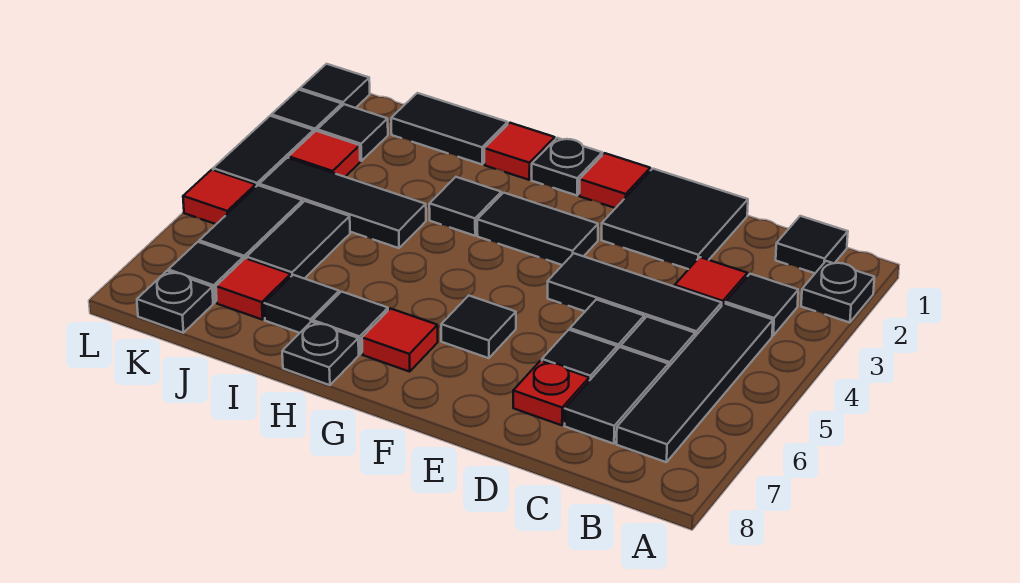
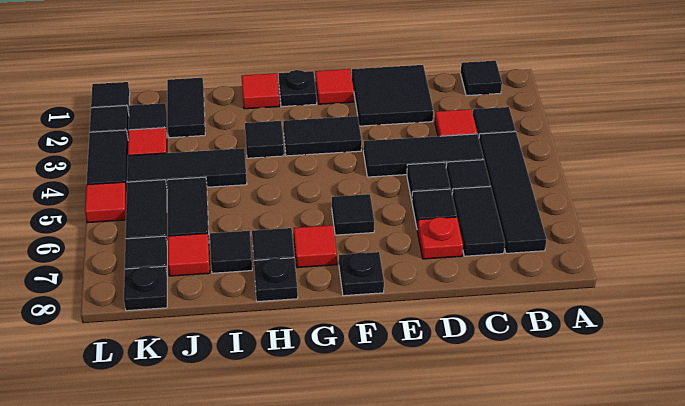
black 1x1 plate [801,261,874,323] -> black 1x1 plate moved to [339,252,384,296]
black 1x2 tile [391,93,508,164] -> black 1x2 tile turned to [167,78,205,138]

